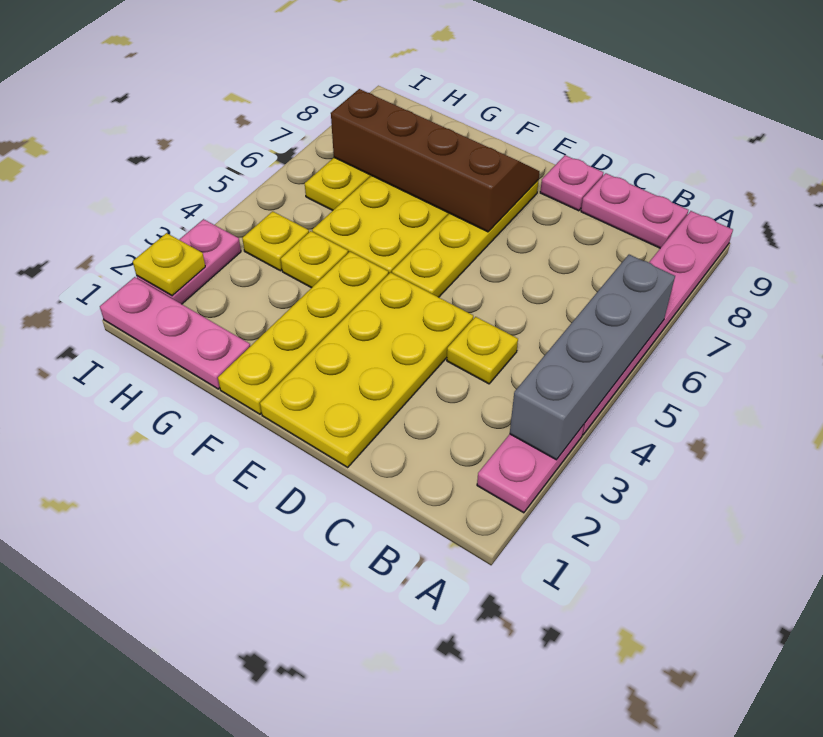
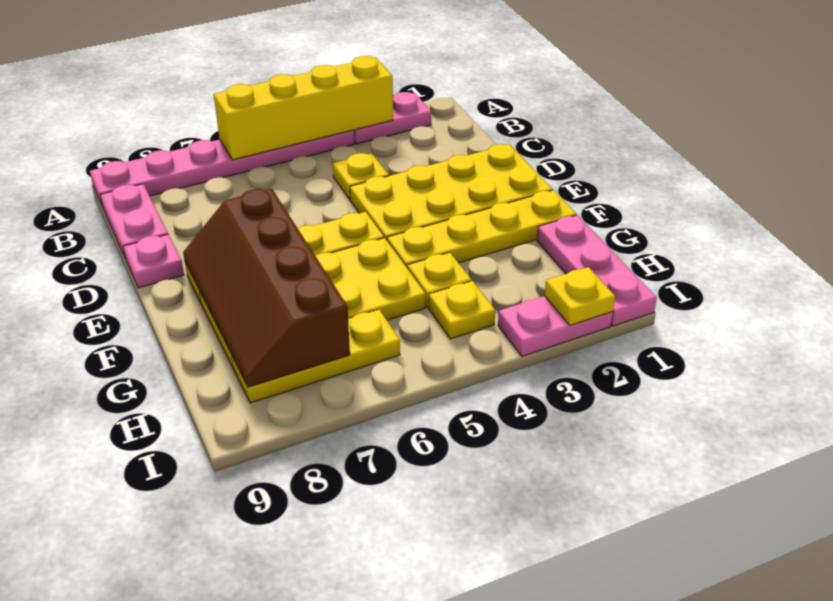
grey 1x4 brick [510,255,675,460] -> yellow 1x4 brick [214,56,393,160]

